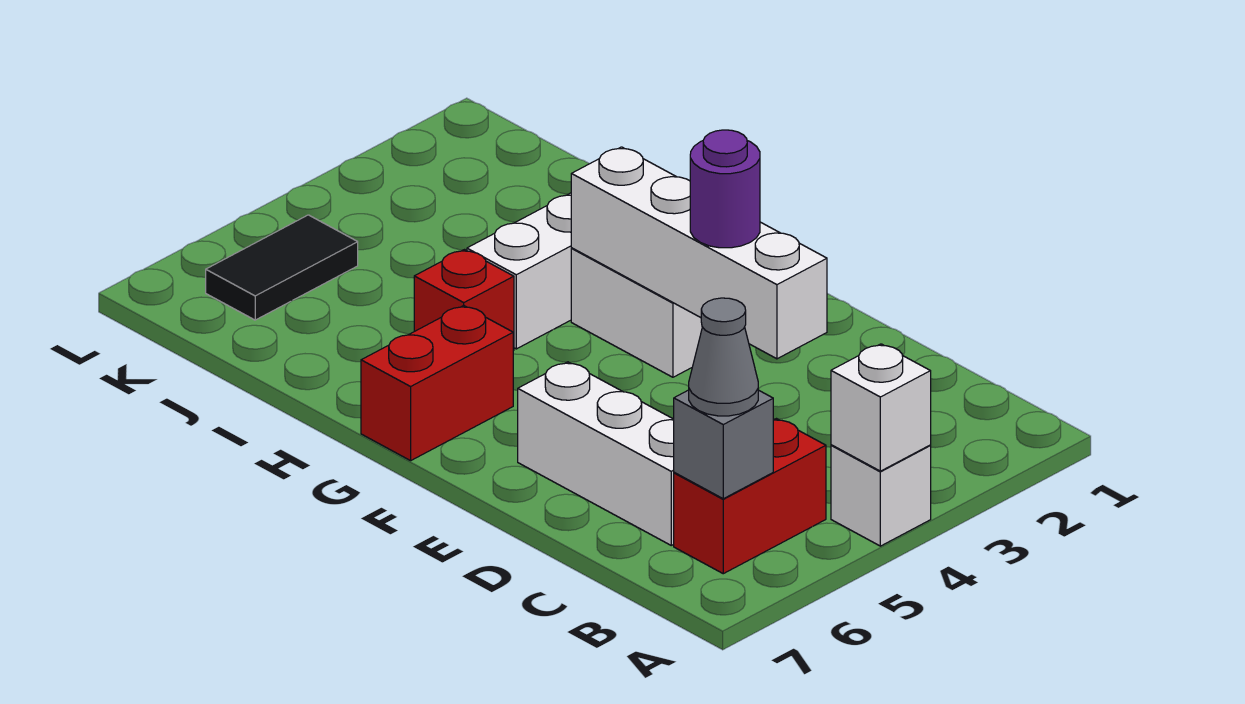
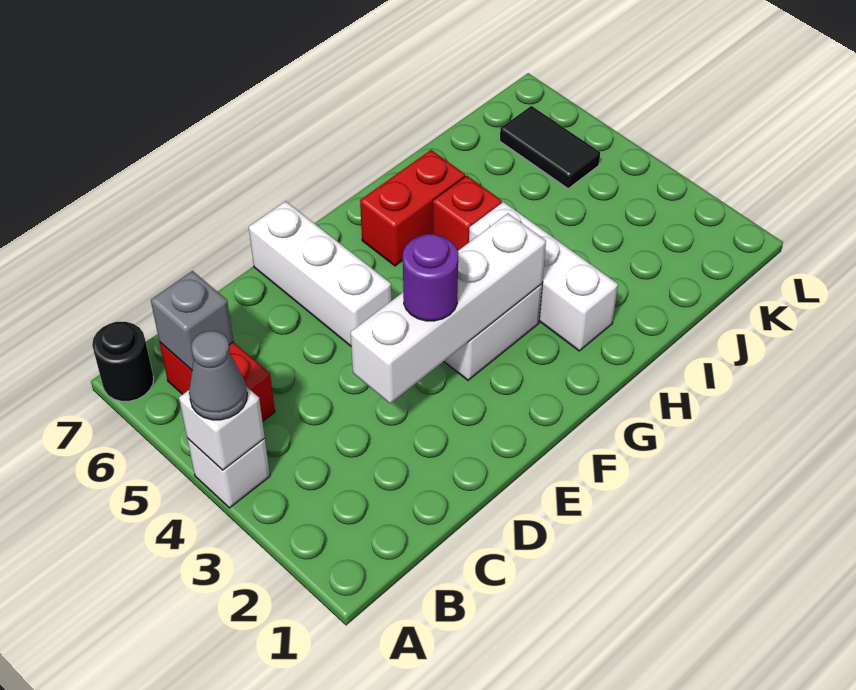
none -> black 1x1 round brick [92,322,154,401]
grey 1x1 cone [689,298,758,416] -> grey 1x1 cone moved to [189,331,247,420]
white 1x3 brick [518,362,674,545] -> white 1x3 brick turned to [249,201,391,346]
red 1x2 brick [361,306,513,461] -> red 1x2 brick turned to [360,150,465,266]

